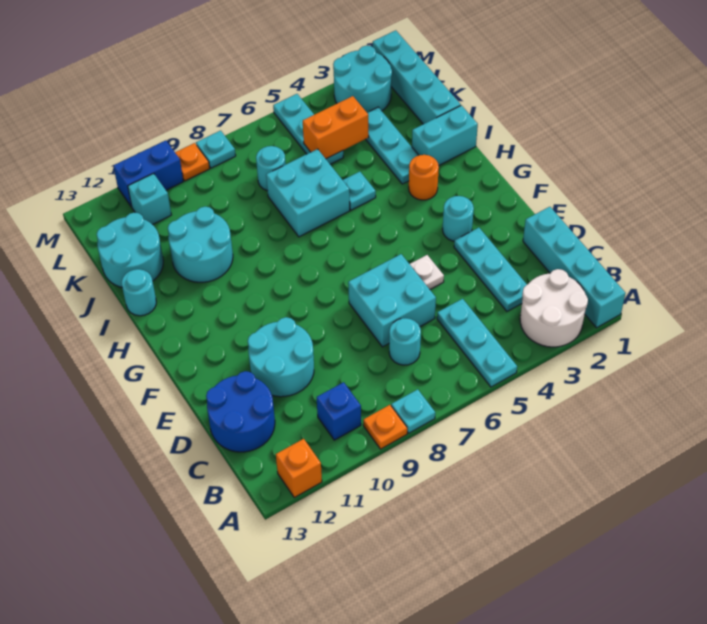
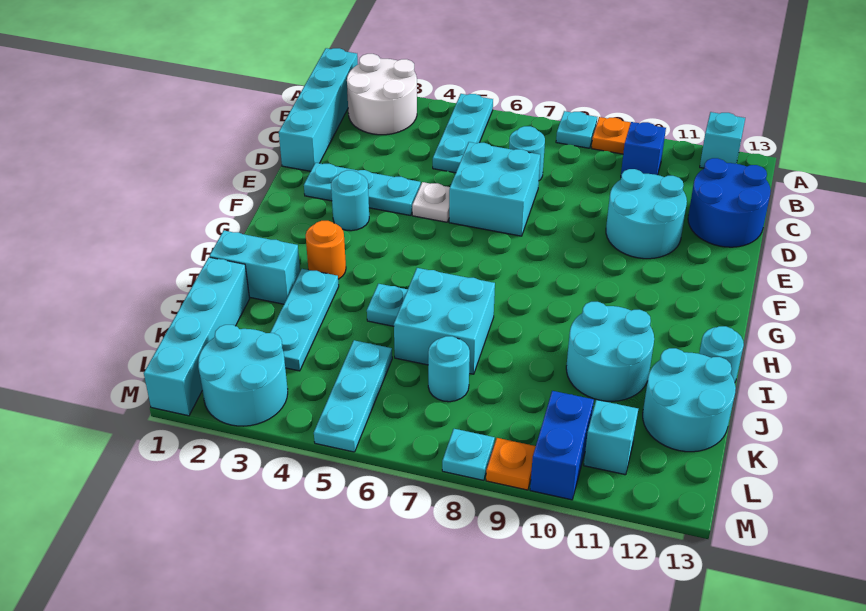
orange 1x1 brick [276,439,322,497] -> cyan 1x1 brick [700,112,745,168]
cyan 1x3 plate [454,228,527,311] -> cyan 1x3 plate turned to [304,163,421,216]
orange 1x2 brick [303,96,369,159] -> none
blue 1x2 brick [113,140,183,207] -> blue 1x2 brick turned to [530,391,594,500]

